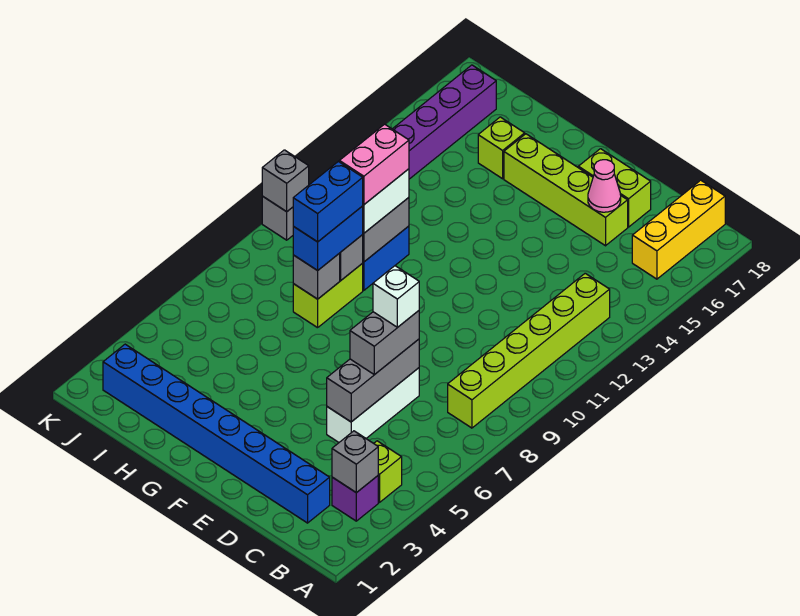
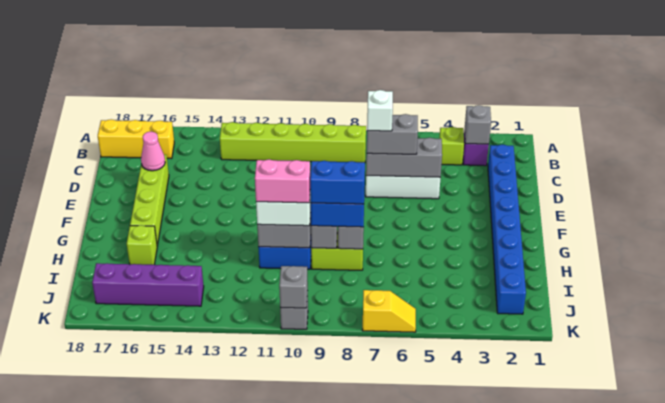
lime 1x2 brick [578,149,651,227] -> none
none -> yellow 1x2 slope [362,290,416,332]

